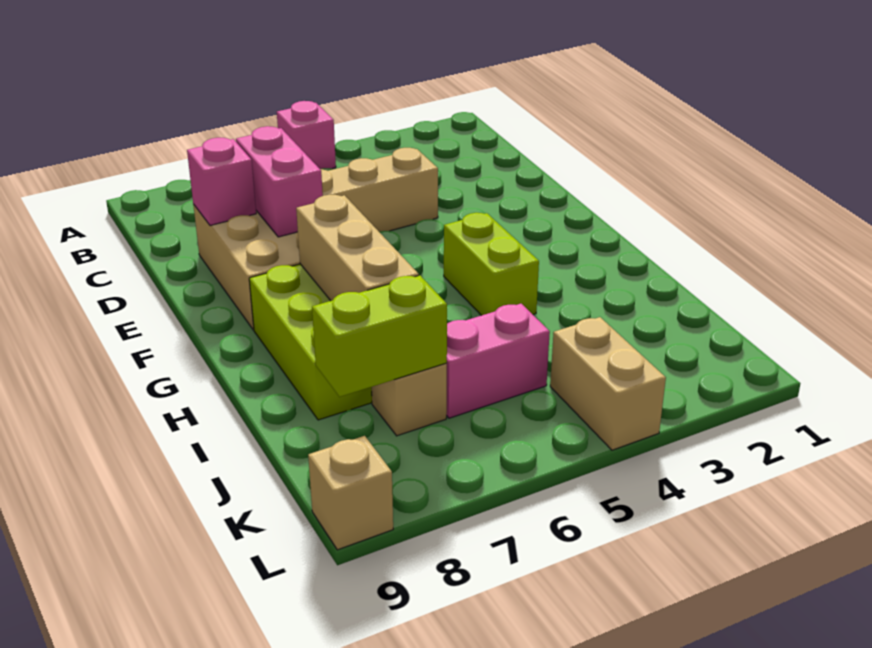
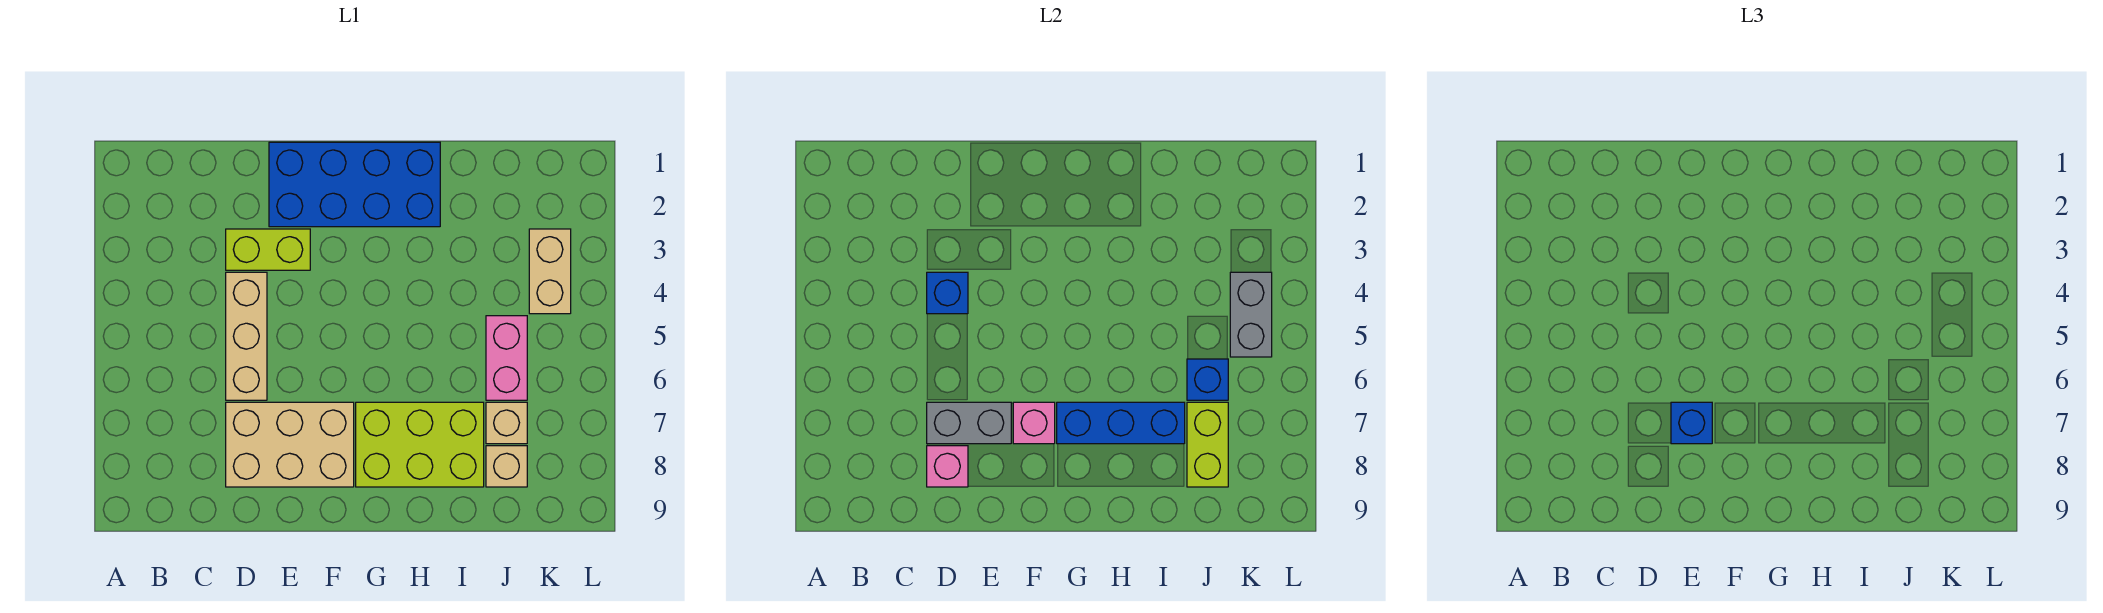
pink 1x1 brick [277,101,336,169] -> pink 1x1 brick moved to [1013,402,1055,444]
none -> blue 1x1 brick [927,272,968,314]
pink 1x2 brick [236,126,323,237] -> grey 1x2 brick [927,402,1011,444]
none -> blue 2x4 brick [269,142,440,227]
none -> blue 1x1 brick [1671,402,1712,444]
lime 1x2 brick [444,213,539,316] -> lime 1x2 brick moved to [226,229,310,270]
tan 1x3 brick [296,195,419,301] -> blue 1x3 brick [1057,402,1185,444]
none -> blue 1x1 brick [1187,359,1228,400]
tan 1x2 brick [550,317,666,450] -> tan 1x2 brick turned to [529,229,571,314]
none -> grey 1x2 brick [1230,272,1272,357]
tan 1x1 brick [308,436,393,550] -> tan 1x1 brick moved to [486,446,527,487]

